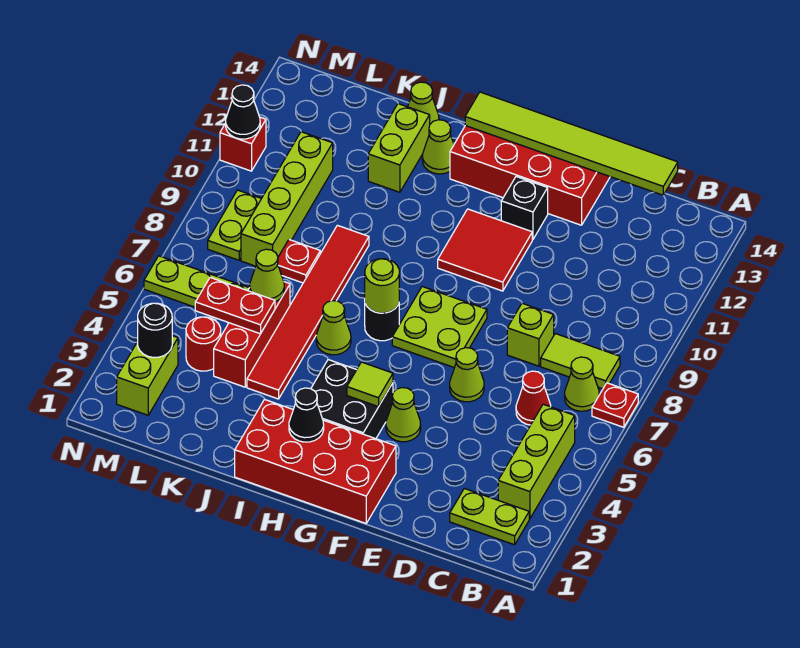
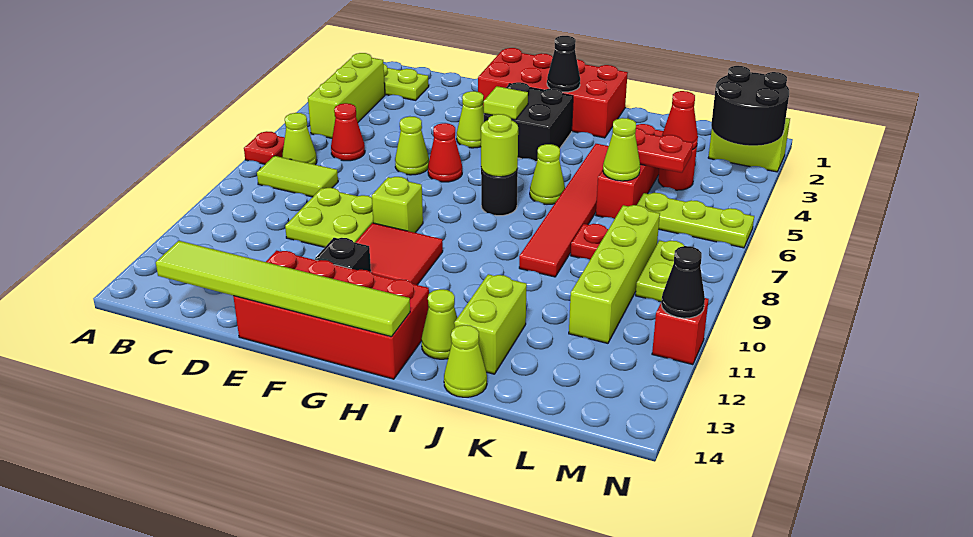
lime 1x1 brick [507,303,554,366] -> lime 1x1 brick moved to [372,177,423,233]
none -> red 1x1 cone [428,123,462,182]
lime 2x2 plate [392,287,487,368] -> lime 2x2 plate moved to [285,188,373,247]
none -> red 1x1 cone [662,91,698,150]
lime 1x2 brick [117,336,178,415] -> lime 1x2 brick turned to [708,118,790,172]
black 1x1 round brick [138,303,172,358] -> black 2x2 round brick [711,66,789,146]

